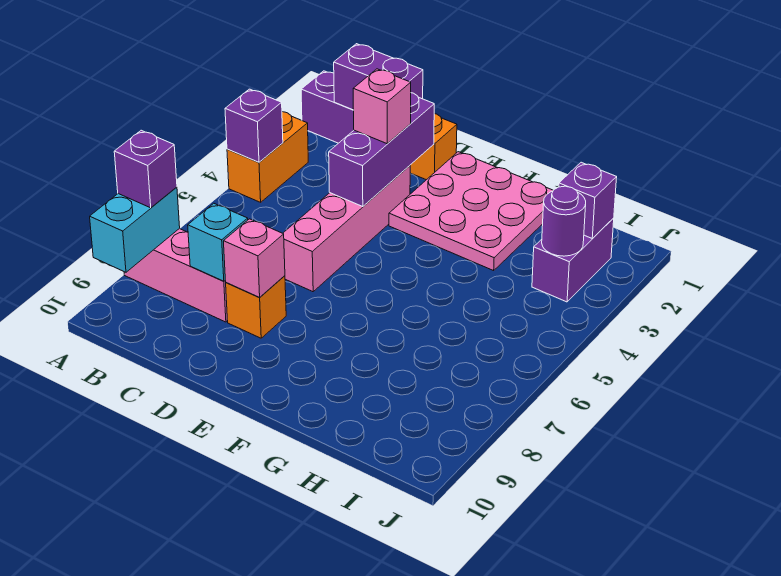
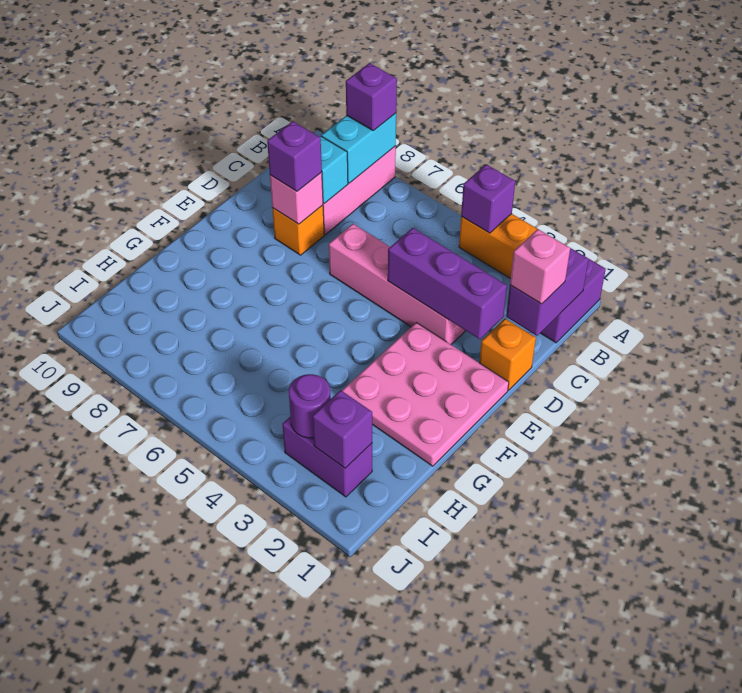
cyan 1x2 brick [90,187,180,272] -> cyan 1x2 brick turned to [322,113,396,183]
pink 1x1 brick [353,69,411,144] -> pink 1x1 brick moved to [510,229,570,304]
none -> purple 1x1 brick [267,121,322,191]

